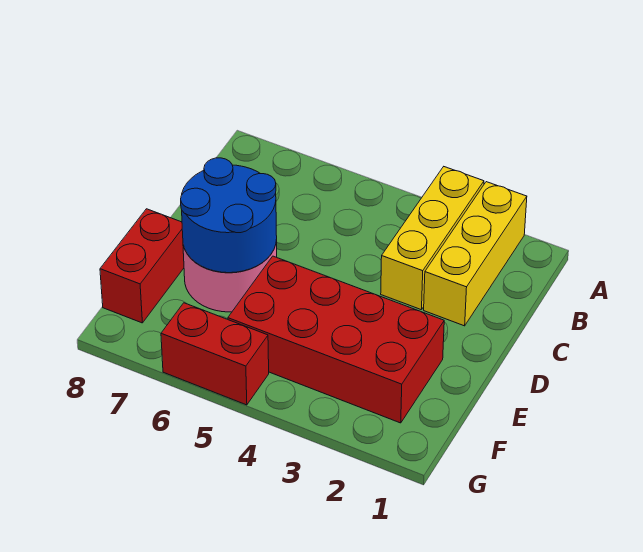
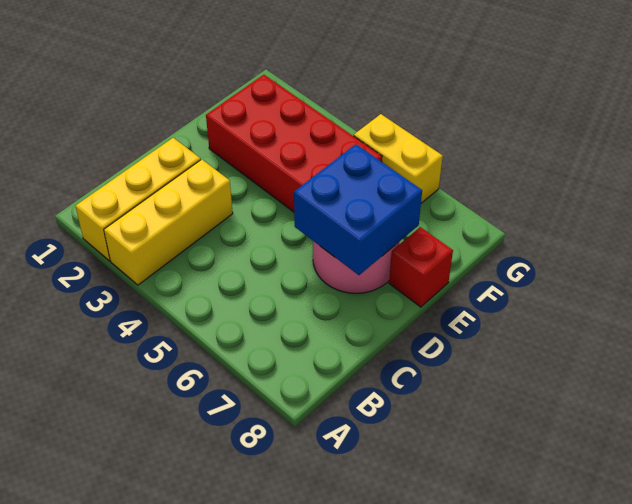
blue 2x2 round brick [181,158,277,273] -> blue 2x2 brick [294,144,422,275]
red 1x2 brick [100,209,184,323] -> red 1x1 brick [389,227,453,307]
red 1x2 brick [161,303,269,405] -> yellow 1x2 brick [354,114,443,203]

